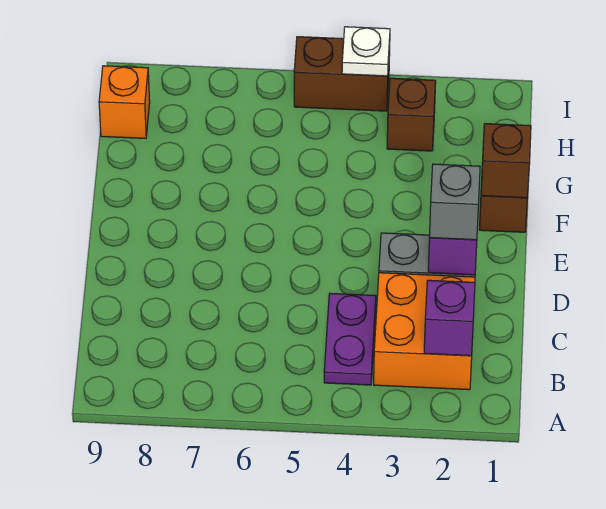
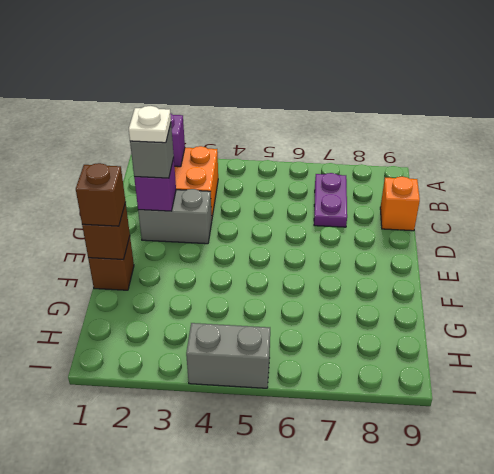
purple 1x2 plate [324,293,376,385] -> purple 1x2 plate moved to [314,173,347,227]
brown 1x1 brick [387,78,436,151] -> brown 1x1 brick moved to [76,163,126,226]
orange 1x1 brick [99,66,150,138] -> orange 1x1 brick moved to [380,177,420,231]
brown 1x2 brick [294,37,390,111] -> grey 1x2 brick [186,323,270,388]
white 1x1 plate [342,27,390,76] -> white 1x1 plate moved to [129,106,171,143]

